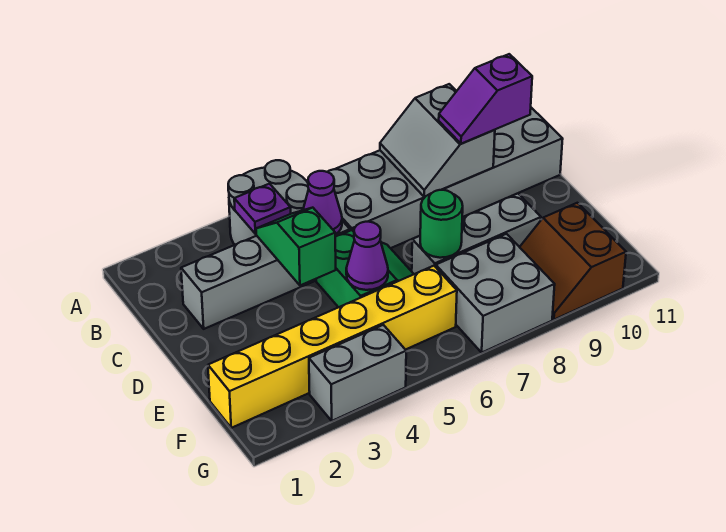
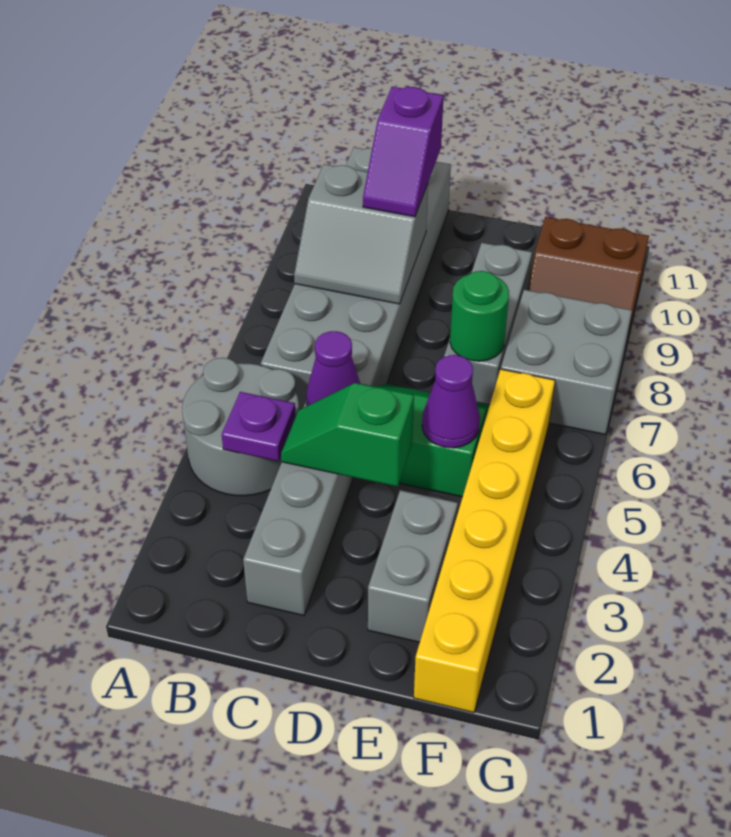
grey 1x2 brick [309,325,406,421] -> grey 1x2 brick moved to [368,490,458,642]

